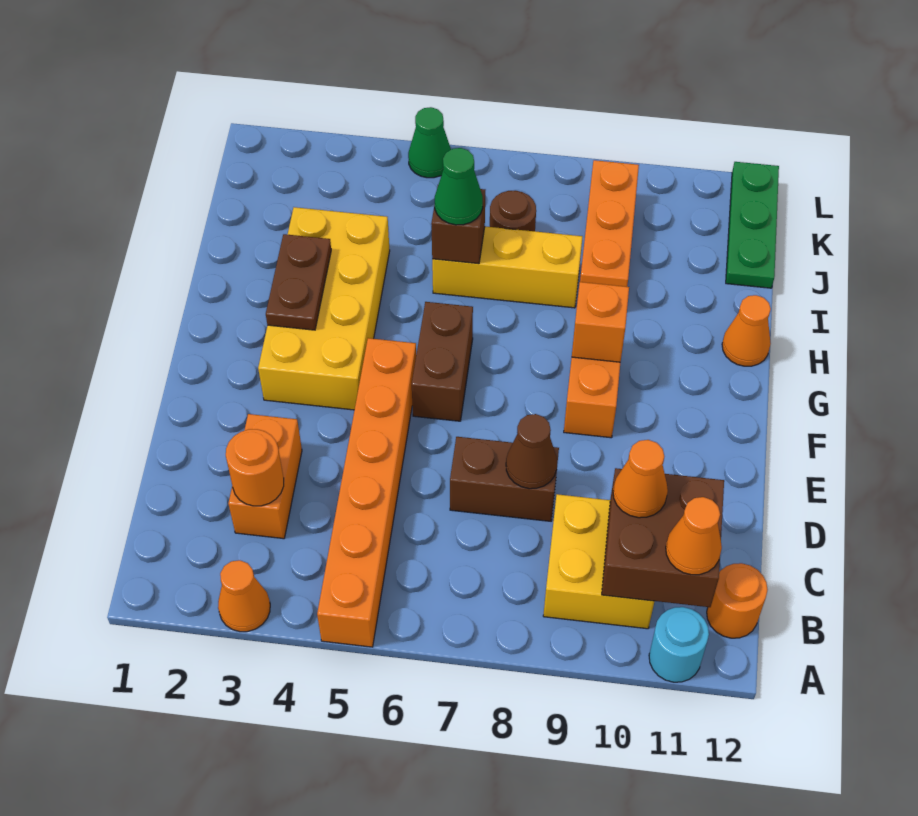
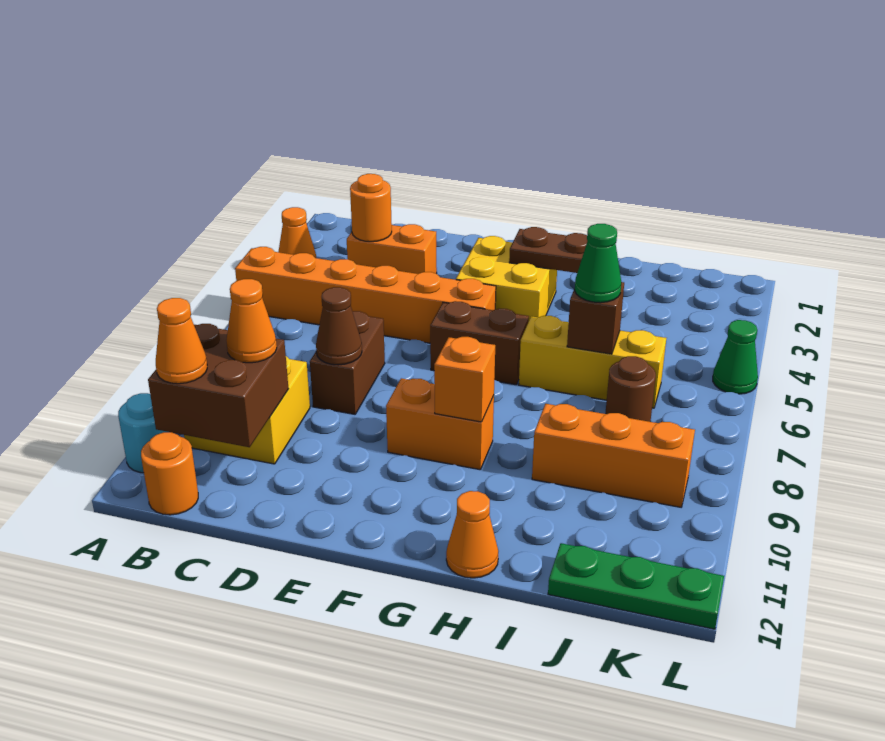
yellow 2x4 brick [258,207,390,410] -> yellow 2x2 brick [456,236,557,320]
yellow 1x3 brick [432,226,582,308] -> yellow 1x3 brick turned to [519,316,666,408]

